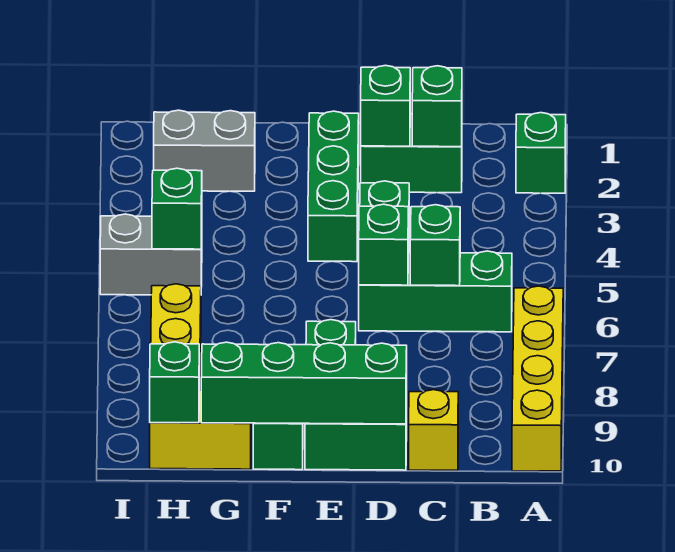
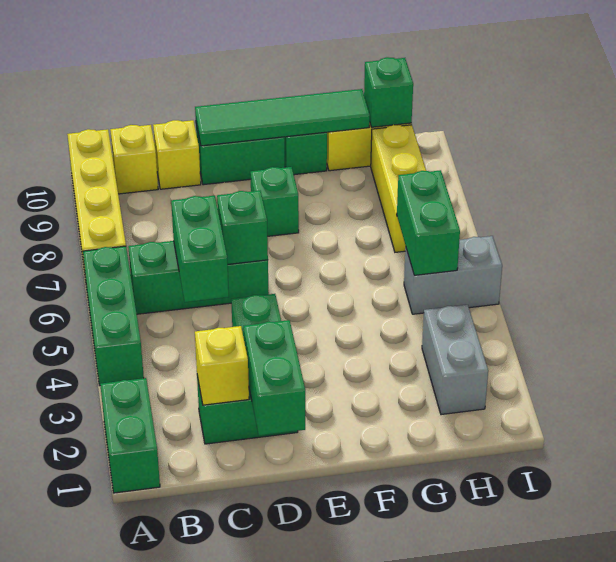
green 1x1 brick [516,113,566,193] -> green 1x2 brick [100,378,160,493]
none -> yellow 1x1 brick [110,125,158,194]
green 1x1 brick [412,66,462,147] -> yellow 1x1 brick [195,326,249,405]
green 1x1 brick [410,205,460,286] -> green 1x2 brick [171,196,229,302]
green 1x1 brick [361,65,410,146] -> green 1x2 brick [244,320,305,436]
green 1x4 brick [201,342,407,424] -> green 1x4 tile [195,89,370,146]
green 1x3 brick [308,111,359,262] -> green 1x3 brick moved to [83,246,144,385]
grey 1x2 brick [154,110,255,191] -> grey 1x2 brick turned to [422,305,488,415]
green 1x1 brick [152,168,202,249] -> green 1x2 brick [397,170,460,275]

